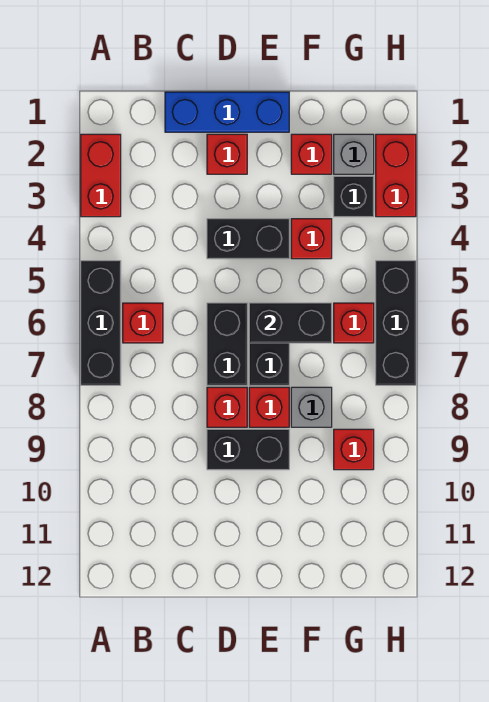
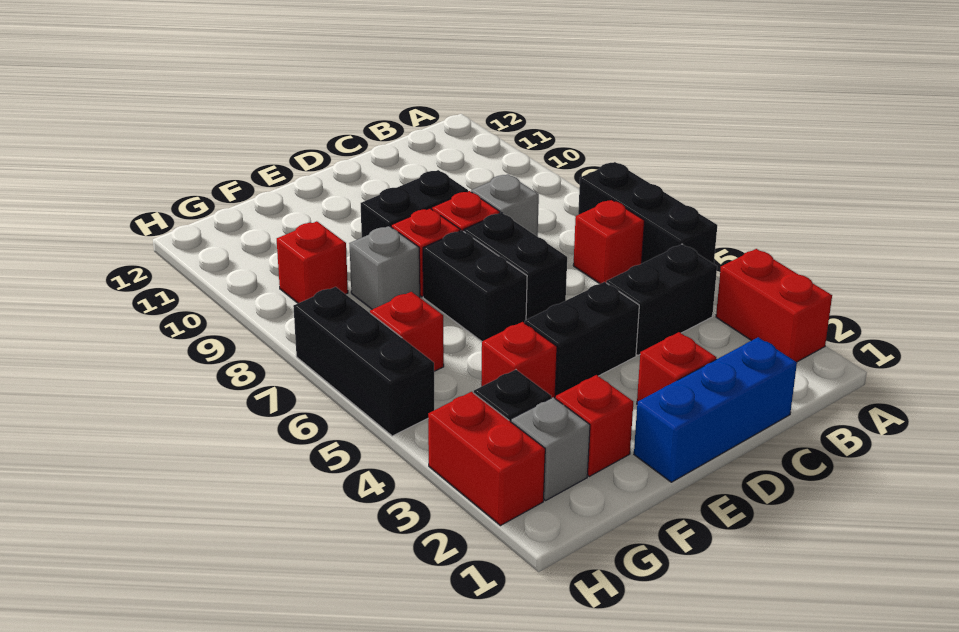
none -> grey 1x1 brick [471,174,539,237]
black 1x2 brick [249,303,332,343] -> black 1x2 brick moved to [606,244,717,355]

